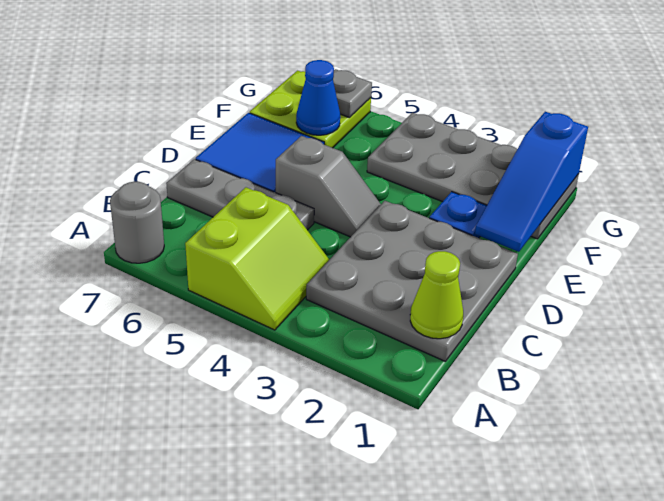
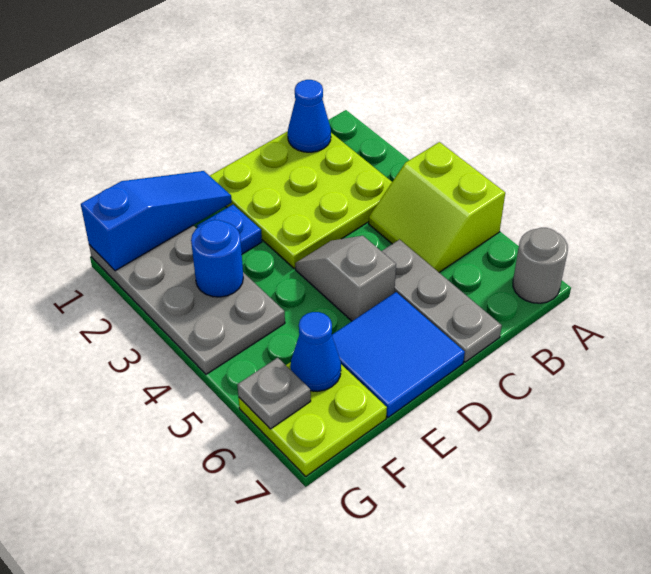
lime 2x2 slope [185,187,329,330] -> lime 2x2 slope turned to [369,142,505,272]
grey 3x3 plate [306,201,518,362] -> lime 3x3 plate [210,131,392,268]
lime 1x1 cone [410,251,463,339] -> blue 1x1 cone [288,80,331,152]
none -> blue 1x1 round brick [191,220,243,297]

